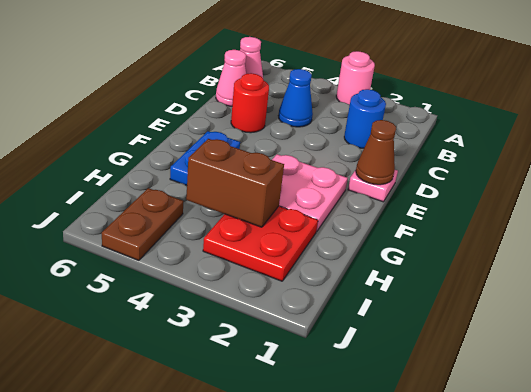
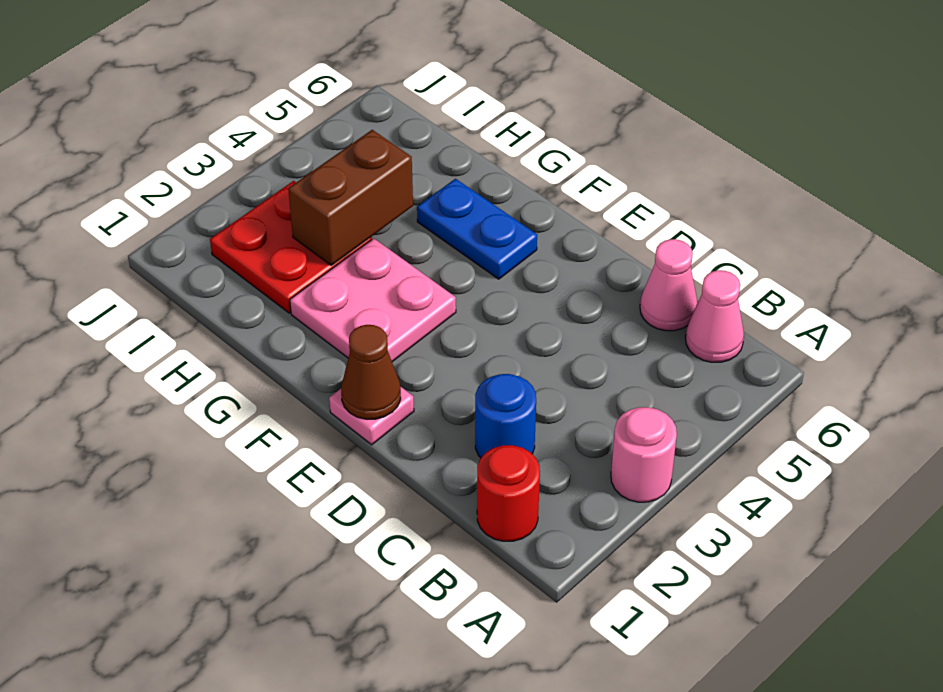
blue 1x1 cone [278,69,313,127] -> none
red 1x1 round brick [231,73,269,133] -> red 1x1 round brick moved to [477,445,540,541]
brown 1x2 plate [102,188,183,260] -> none

